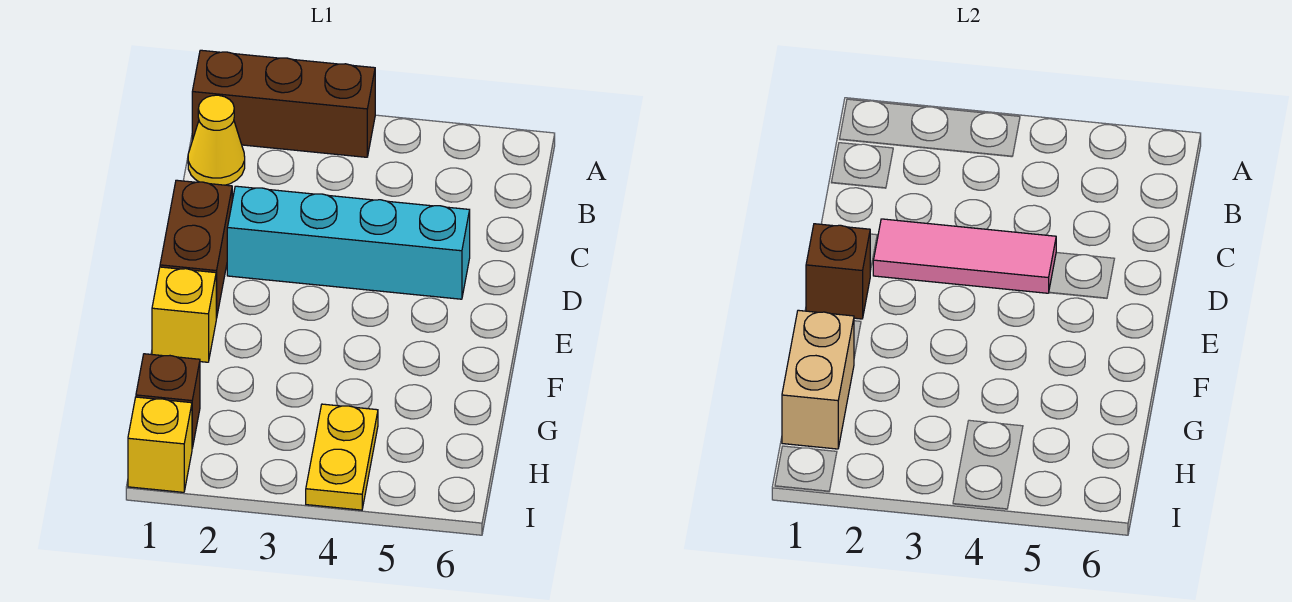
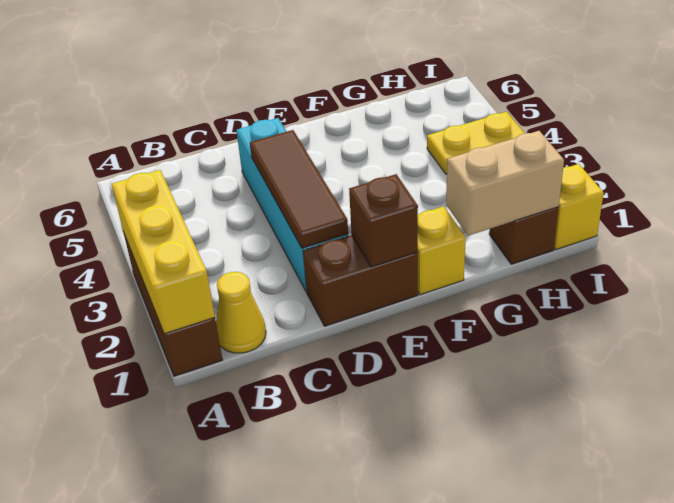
none -> yellow 1x3 brick [112,170,215,334]
pink 1x3 tile [873,219,1056,293] -> brown 1x3 tile [250,130,348,248]

